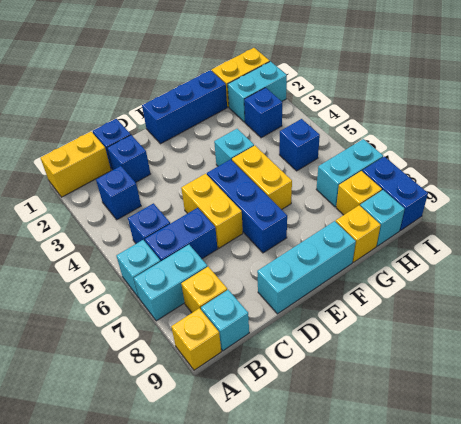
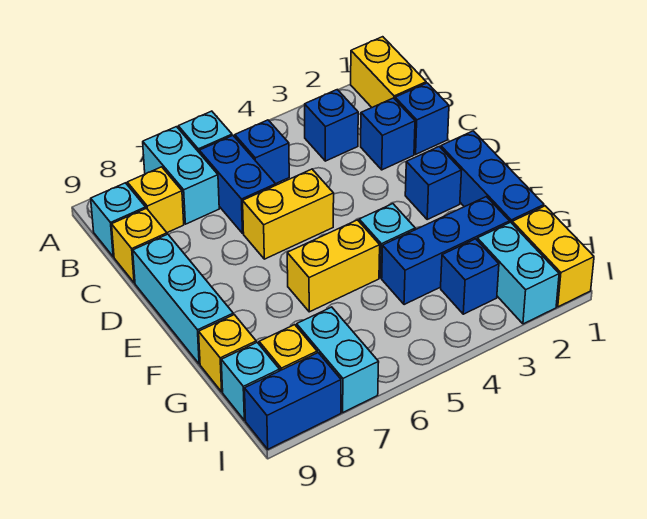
yellow 1x1 brick [171,308,221,370] -> yellow 1x1 brick moved to [112,208,167,283]
blue 1x3 brick [207,159,287,253] -> blue 1x3 brick moved to [382,197,509,305]
blue 1x1 brick [279,119,320,171] -> blue 1x1 brick moved to [405,147,462,219]

